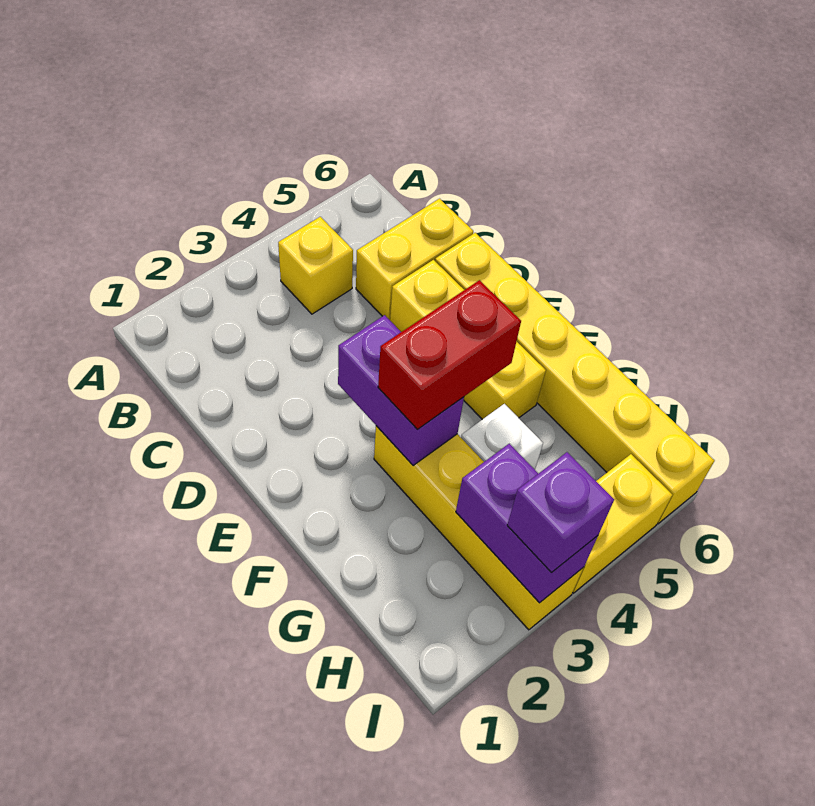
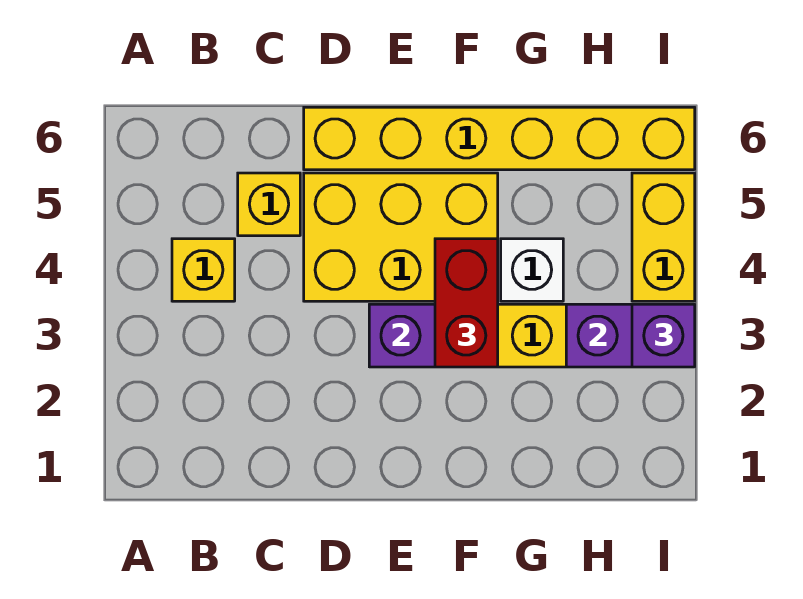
yellow 1x2 brick [356,199,473,320] -> yellow 1x1 brick [238,173,300,236]
yellow 1x3 brick [390,260,546,419] -> yellow 2x3 brick [304,173,498,301]

